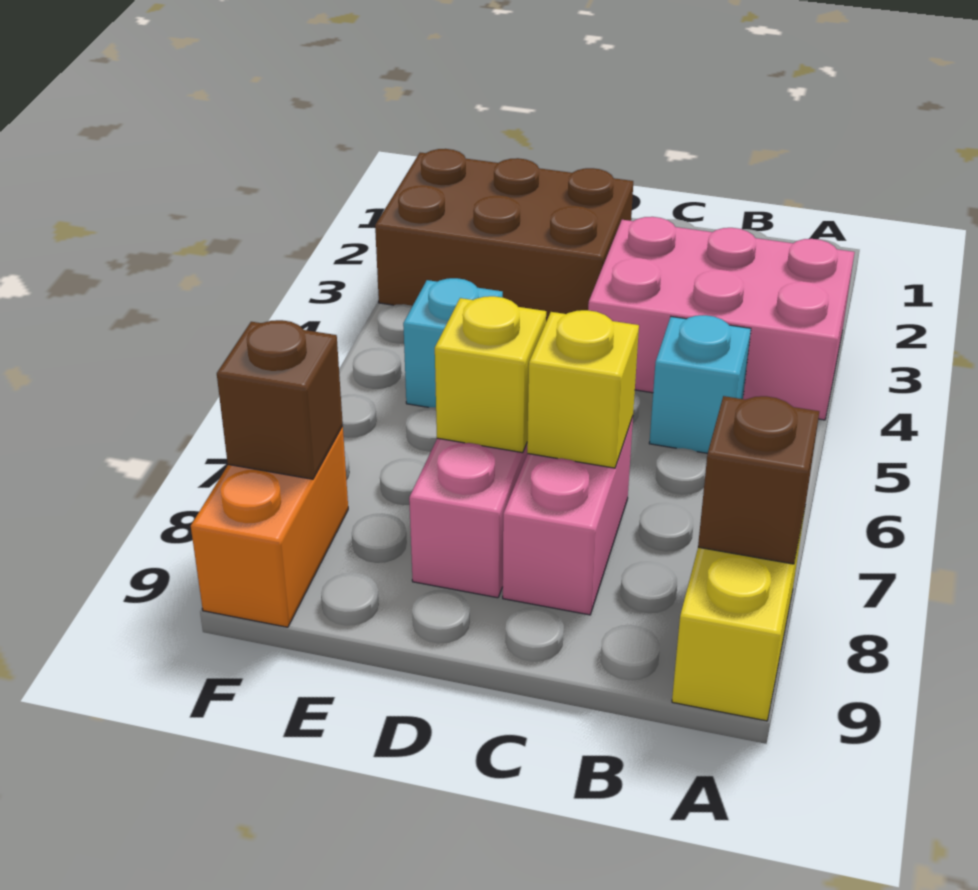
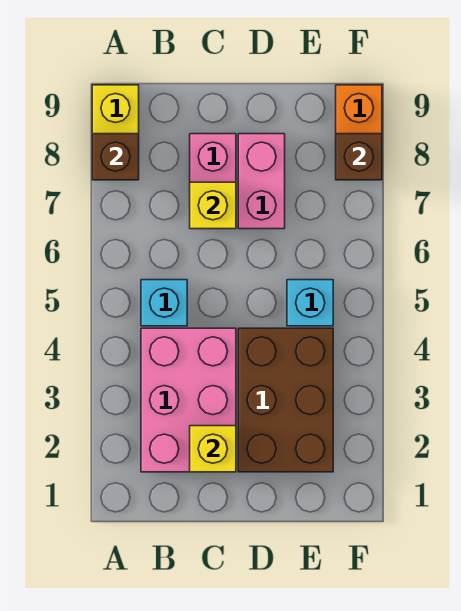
pink 2x3 brick [588,217,855,420] -> pink 2x3 brick turned to [141,328,236,472]
brown 2x3 brick [375,149,633,322] -> brown 2x3 brick turned to [238,328,333,472]
yellow 1x1 brick [435,296,546,453] -> yellow 1x1 brick moved to [190,426,236,472]

